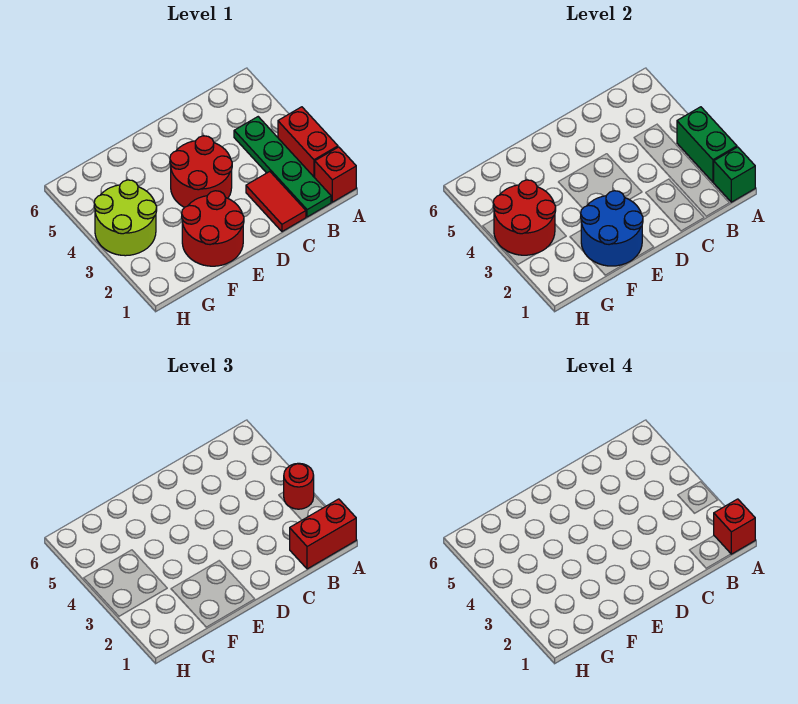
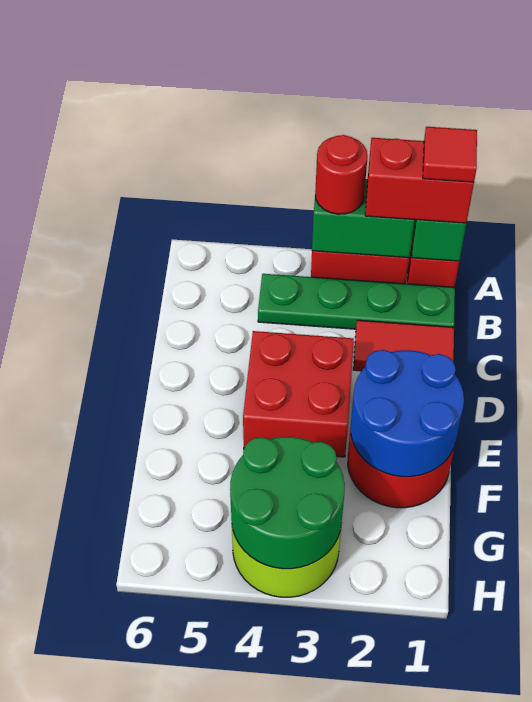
red 1x2 brick [290,499,356,569] -> red 1x2 brick turned to [365,138,474,223]
red 1x1 brick [714,499,755,554] -> red 1x1 tile [423,127,477,182]
red 2x2 round brick [170,136,232,207] -> red 2x2 brick [243,331,354,457]
red 2x2 round brick [493,180,556,255] -> green 2x2 round brick [230,437,345,569]

